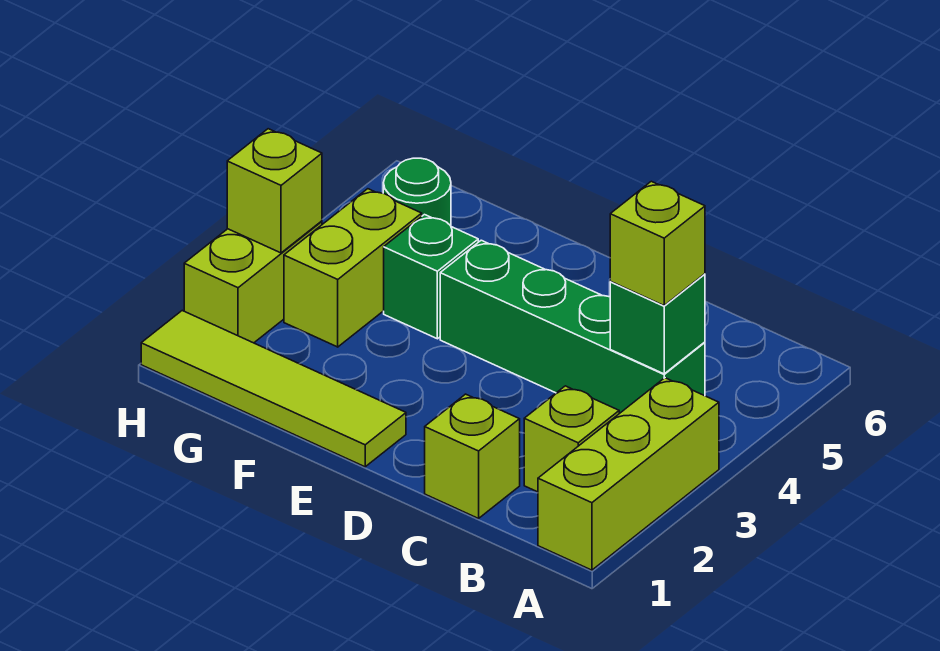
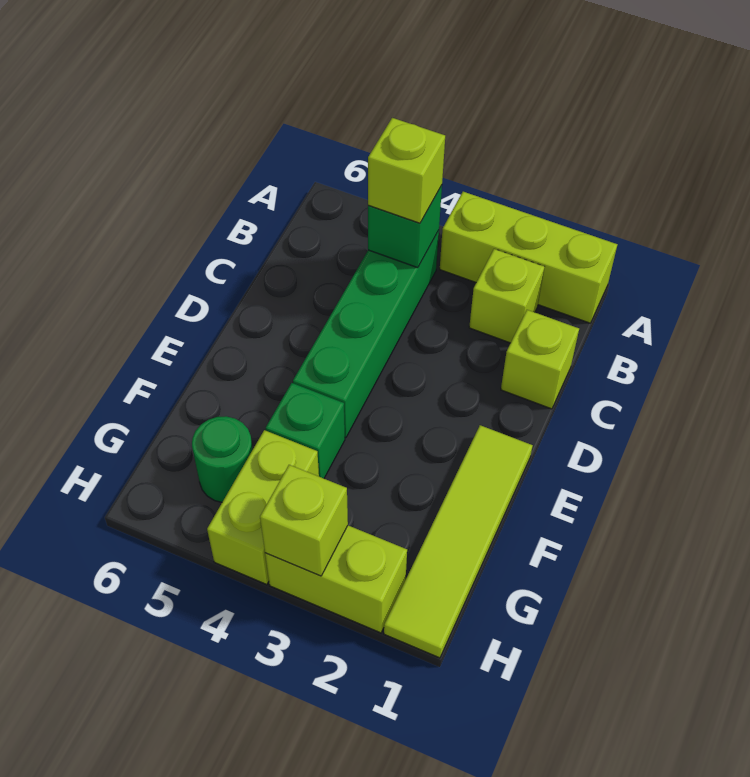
lime 1x2 brick [284,189,422,347] -> lime 1x2 brick turned to [207,430,319,585]

